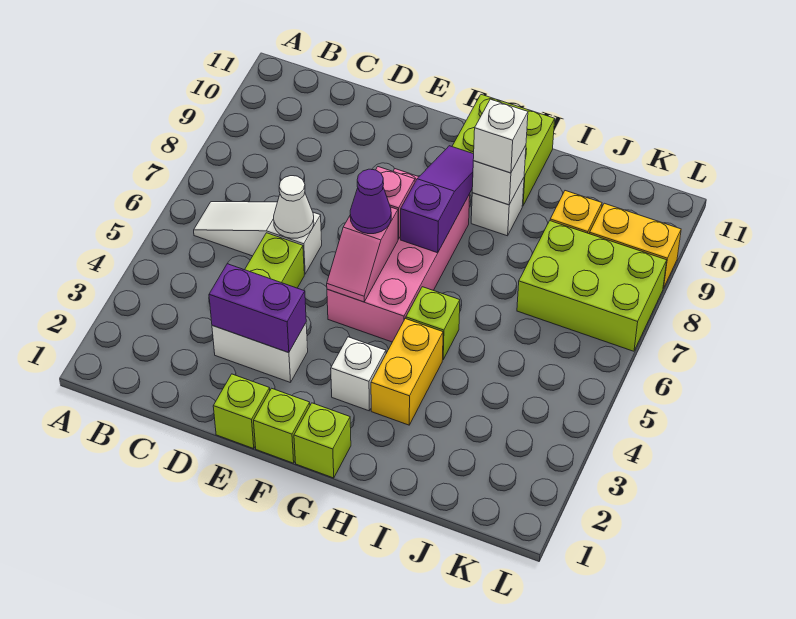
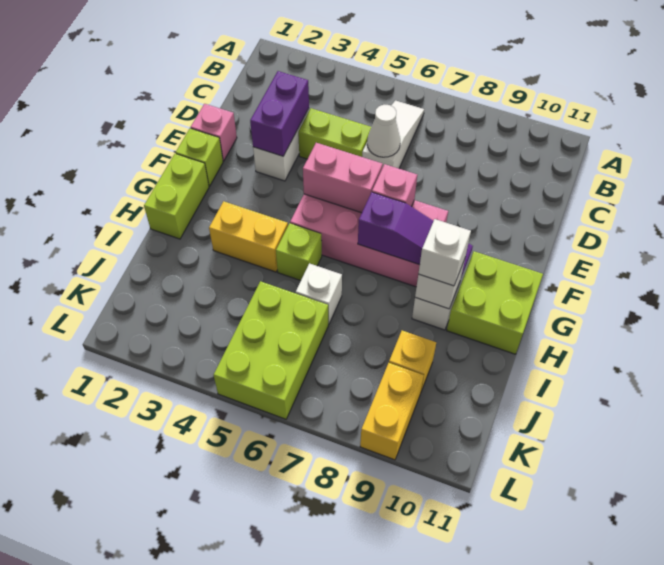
lime 1x1 brick [213,374,270,449] -> pink 1x1 brick [191,104,237,161]
pink 1x2 slope [327,207,398,302] -> pink 1x2 brick [303,143,383,213]
purple 1x1 cone [350,169,391,234] -> none
lime 1x1 brick [294,403,351,478] -> lime 1x2 brick [144,154,209,239]
white 1x1 brick [331,337,386,411] -> white 1x1 brick moved to [296,263,342,324]
lime 2x3 brick [517,221,667,351] -> lime 2x3 brick moved to [214,281,328,419]

